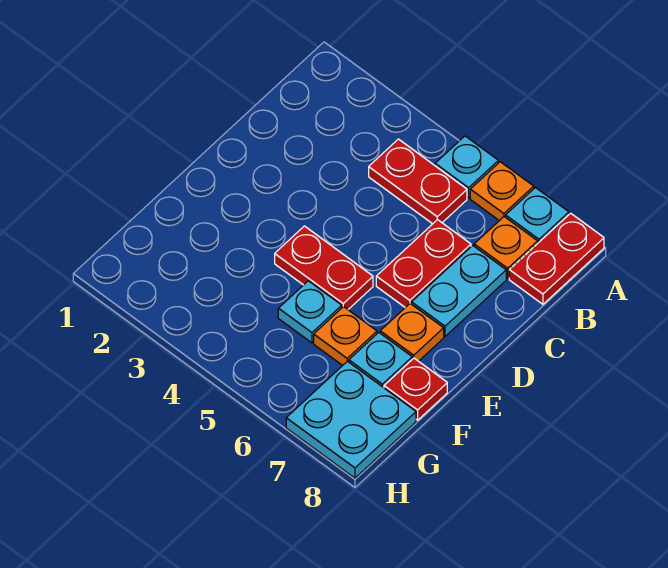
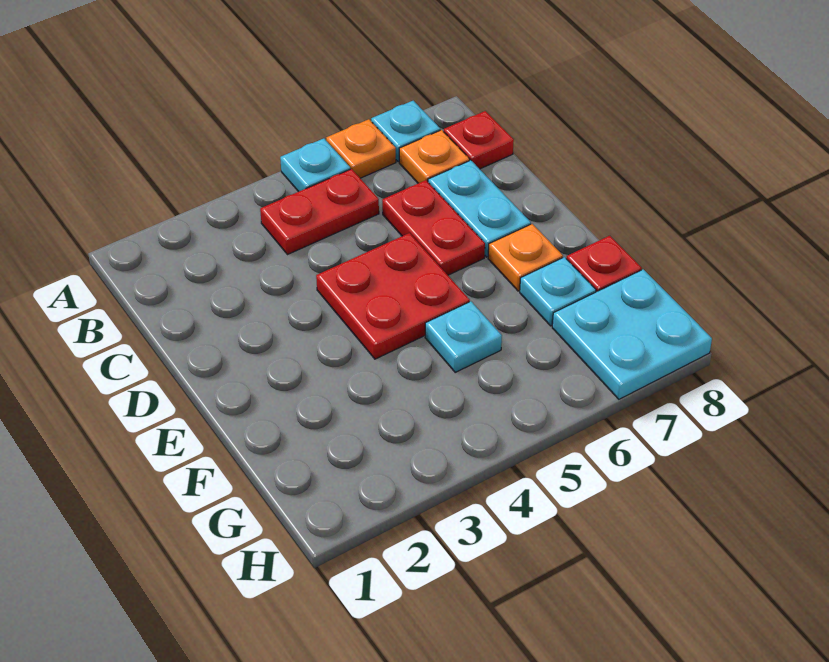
red 1x2 plate [509,213,604,304] -> red 1x1 plate [444,111,514,169]
red 1x2 plate [275,226,373,309] -> red 2x2 plate [316,233,470,359]
orange 1x1 plate [314,306,377,366] -> none

